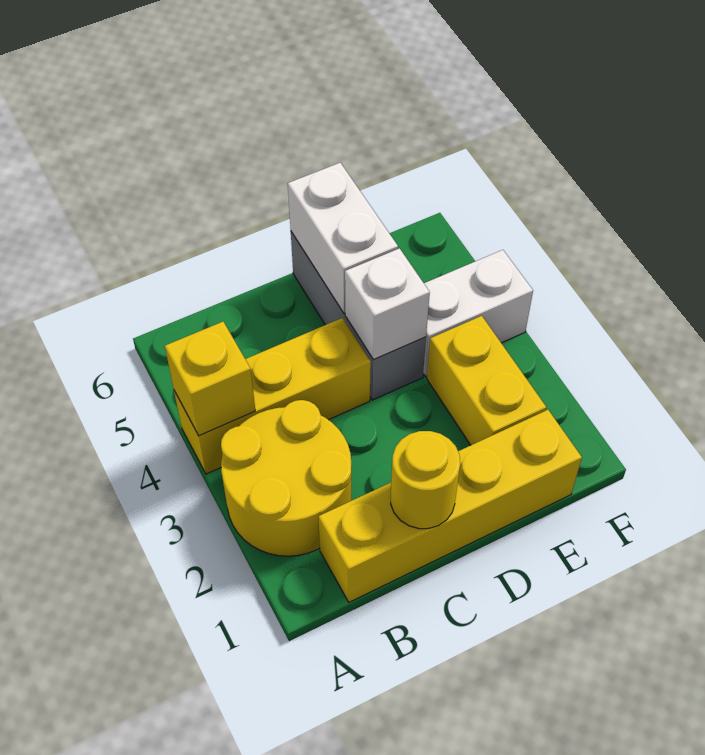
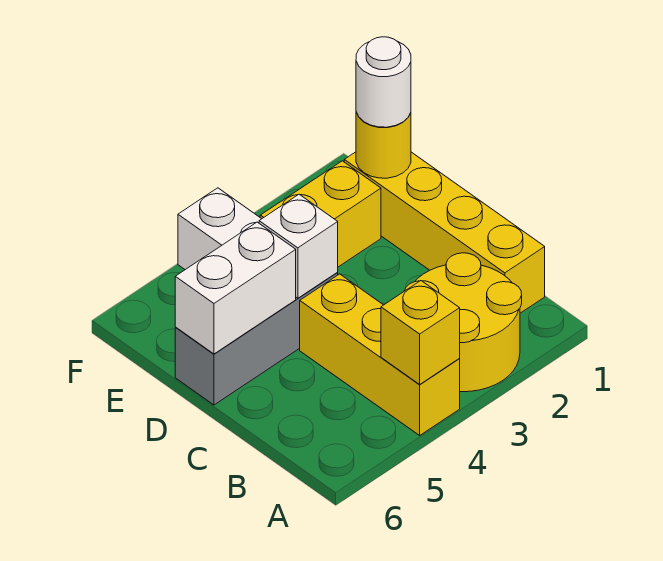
yellow 1x1 round brick [391,431,460,529] -> yellow 1x1 round brick moved to [356,112,411,178]
none -> white 1x1 round brick [356,37,411,127]

